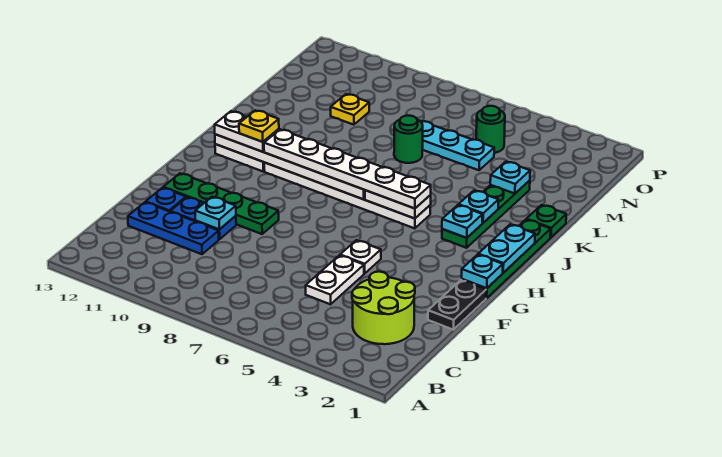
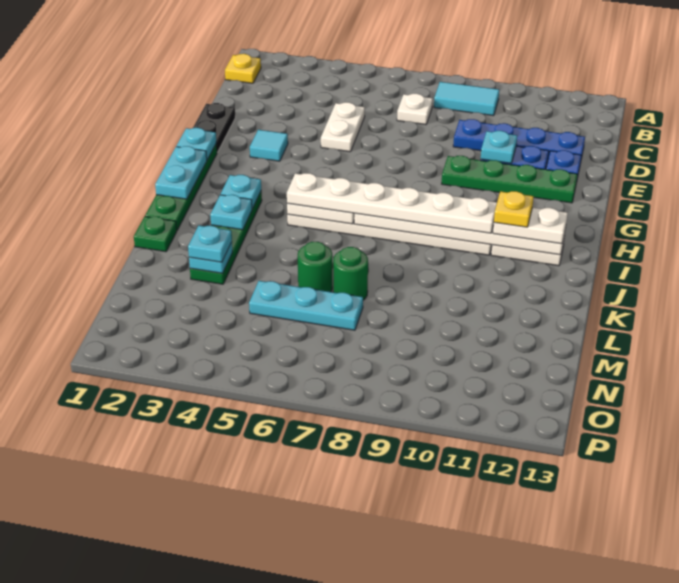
none -> cyan 1x2 tile [434,82,499,116]
lime 2x2 round brick [352,272,415,344] -> none
blue 1x3 plate [128,202,219,254] -> blue 1x4 plate [453,119,585,159]
none -> cyan 1x1 tile [250,130,288,161]
white 1x1 plate [340,240,381,273] -> white 1x1 plate moved to [397,94,433,125]
none -> cyan 1x1 plate [188,226,232,262]
yellow 1x1 plate [331,94,369,125] -> yellow 1x1 plate moved to [225,54,261,83]
green 1x1 round brick [476,106,505,153] -> green 1x1 round brick moved to [298,242,332,292]

